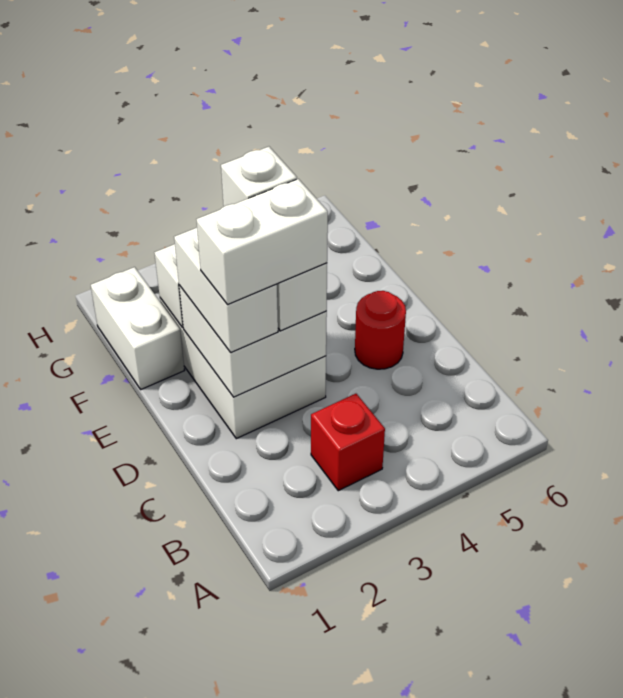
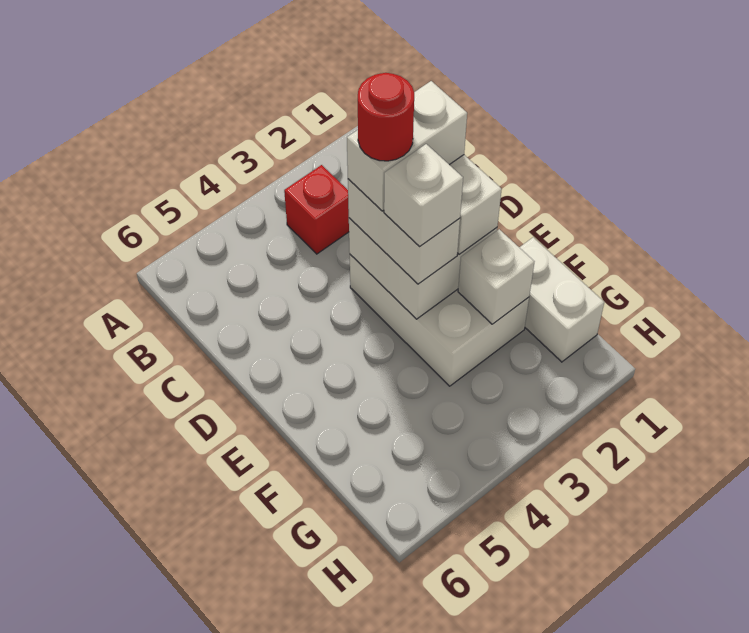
red 1x1 round brick [355,291,406,369] -> red 1x1 round brick moved to [358,73,414,161]

